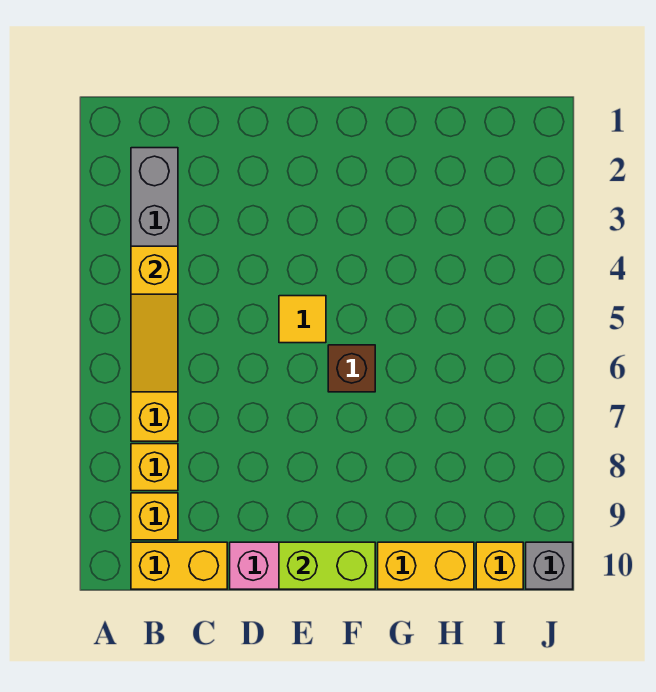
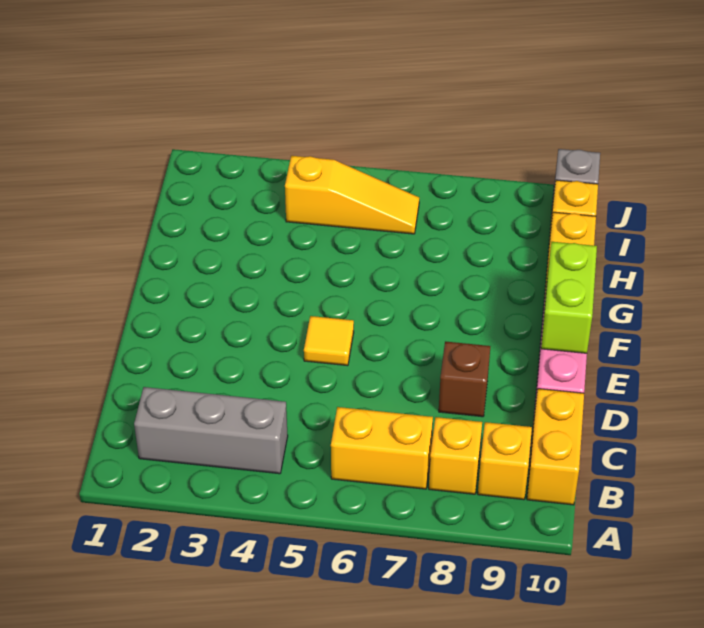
yellow 1x3 slope [131,246,178,392] -> yellow 1x3 slope moved to [285,156,419,234]
brown 1x1 brick [328,345,375,392] -> brown 1x1 brick moved to [439,341,490,417]

